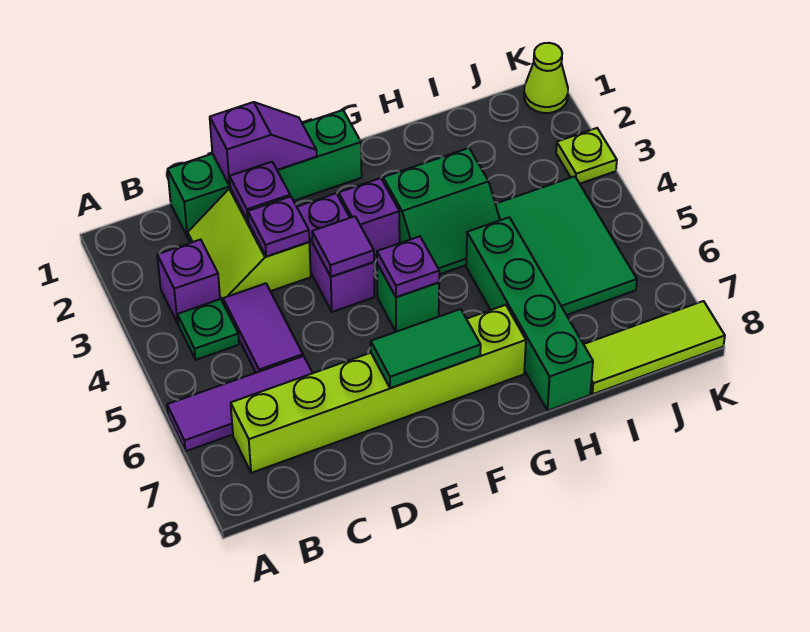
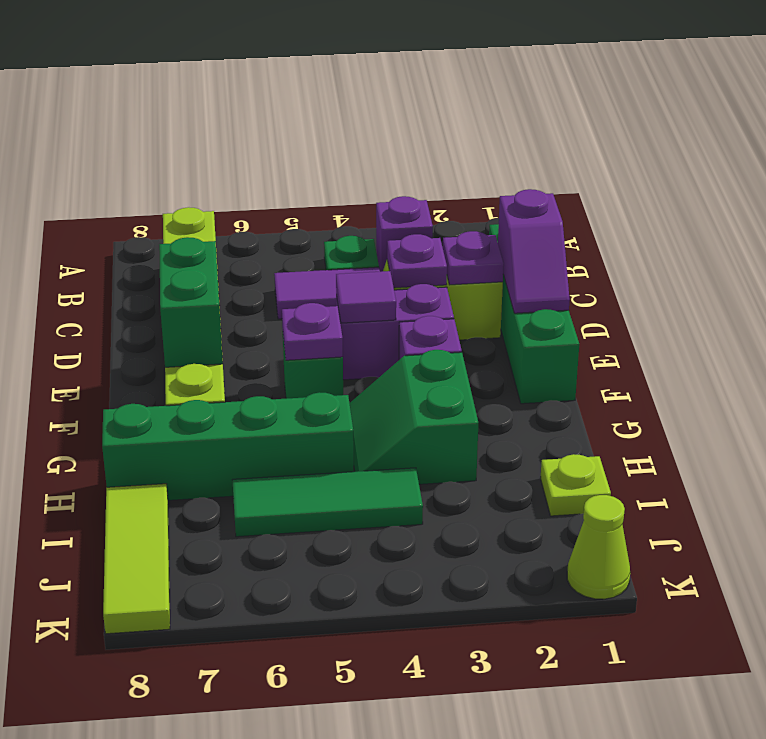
purple 1x3 tile [167,356,312,451] -> none
green 1x2 tile [371,309,481,388] -> green 1x2 brick [159,237,223,367]
green 2x3 tile [496,176,637,315] -> green 1x3 tile [232,468,423,537]
lime 1x1 plate [556,128,617,184] -> lime 1x1 plate moved to [540,454,611,516]

